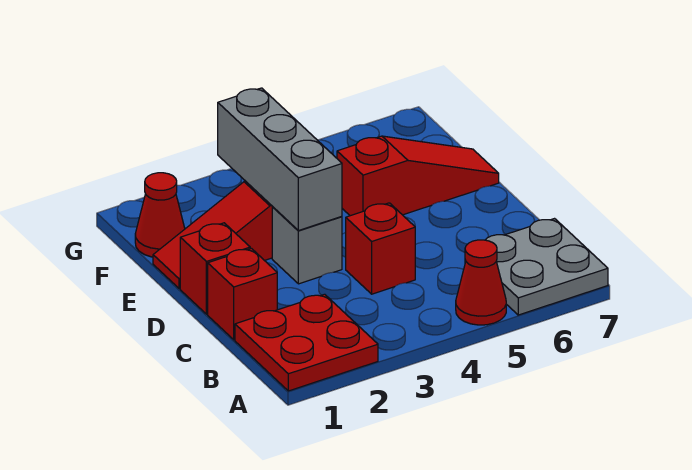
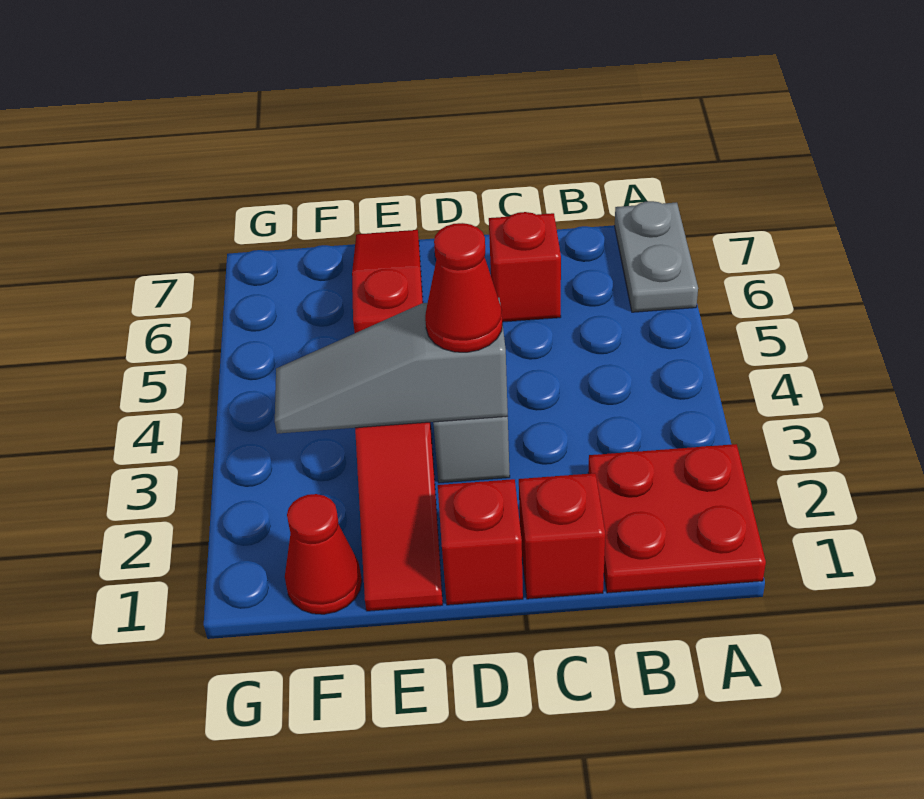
red 1x1 cone [456,240,506,325] -> red 1x1 cone moved to [425,223,503,352]
grey 2x2 plate [465,219,608,315] -> grey 1x2 plate [615,201,698,312]
red 1x1 brick [346,203,415,294] -> red 1x1 brick moved to [489,212,561,322]
grey 1x3 brick [218,88,342,231] -> grey 1x3 slope [275,298,508,434]

